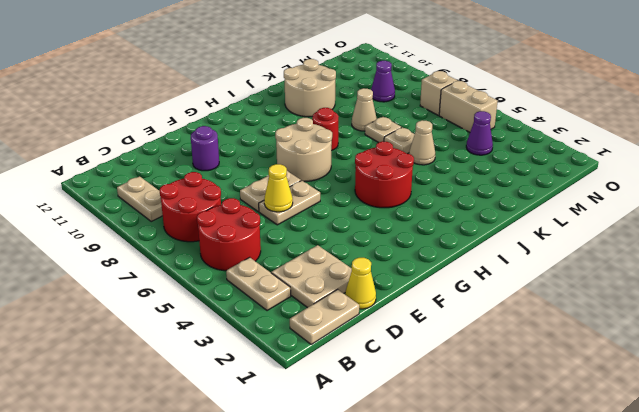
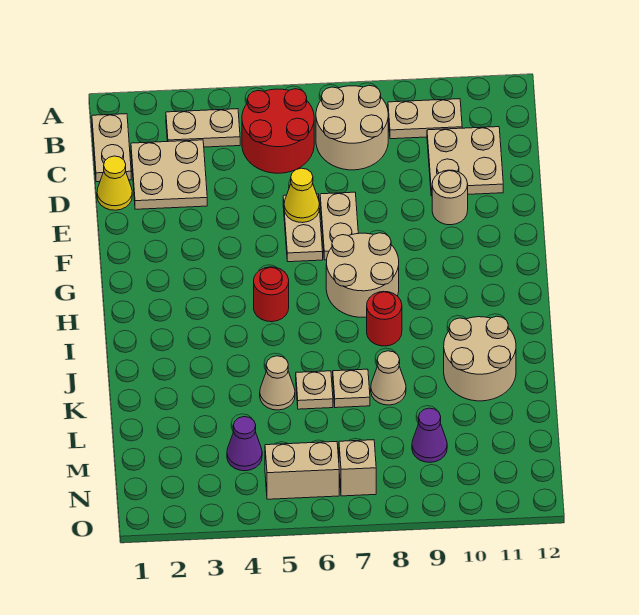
red 2x2 round brick [159,172,221,242] -> tan 2x2 round brick [316,86,388,170]
none -> tan 2x2 plate [427,127,503,196]
purple 1x1 round brick [191,126,219,171] -> tan 1x1 round brick [432,170,468,225]
red 2x2 round brick [355,141,414,208] -> red 1x1 round brick [254,267,289,322]

